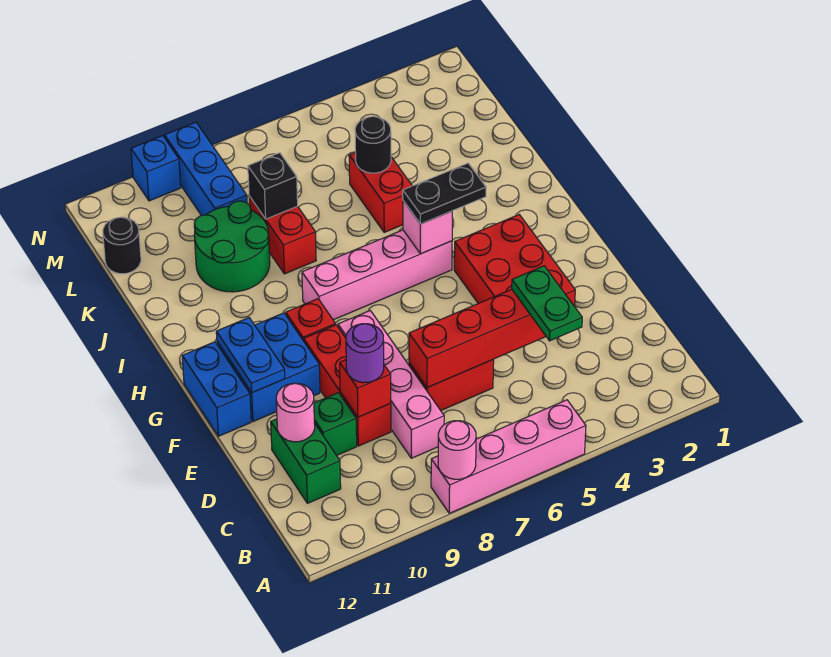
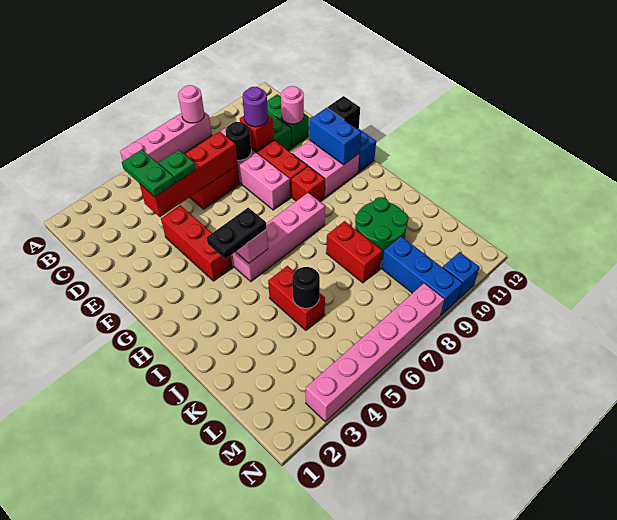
none -> green 1x1 plate [159,150,196,183]
red 2x3 brick [454,215,575,307] -> red 1x3 brick [161,205,233,281]
blue 2x2 brick [217,313,320,422] -> pink 2x2 brick [292,141,360,197]
blue 1x2 plate [216,318,285,393] -> blue 1x2 brick [310,108,361,165]
black 1x1 brick [248,153,298,219] -> black 1x1 brick moved to [327,96,360,129]
black 1x1 round brick [103,217,141,274] -> black 1x1 round brick moved to [226,122,251,160]
none -> pink 1x6 brick [306,283,444,422]

